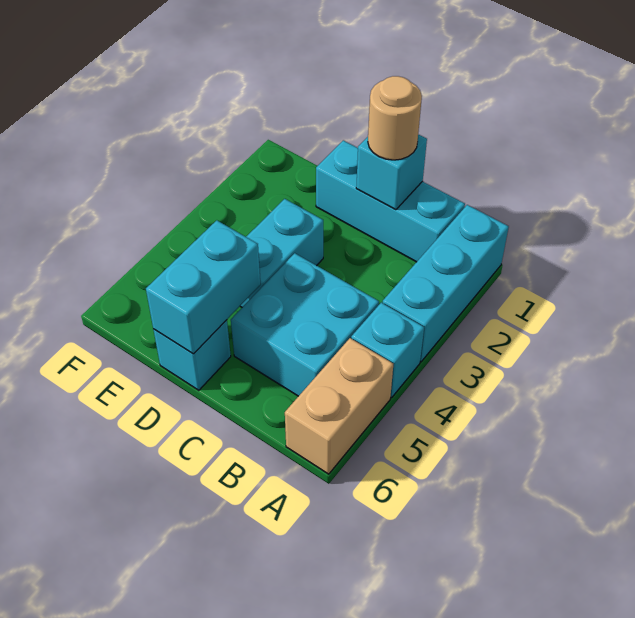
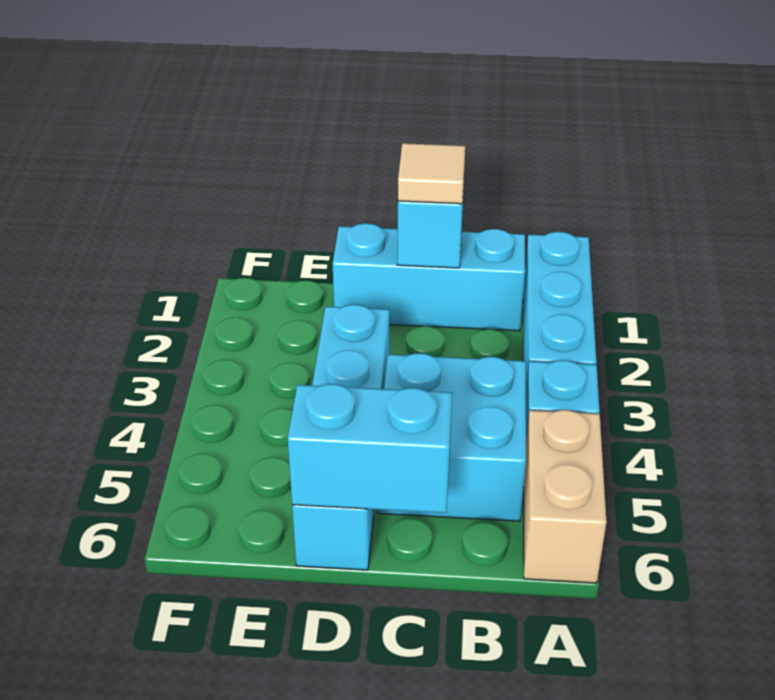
tan 1x1 round brick [368,76,422,160] -> tan 1x1 tile [398,143,465,204]
cyan 1x2 brick [146,220,260,354] -> cyan 1x2 brick turned to [288,384,452,513]

